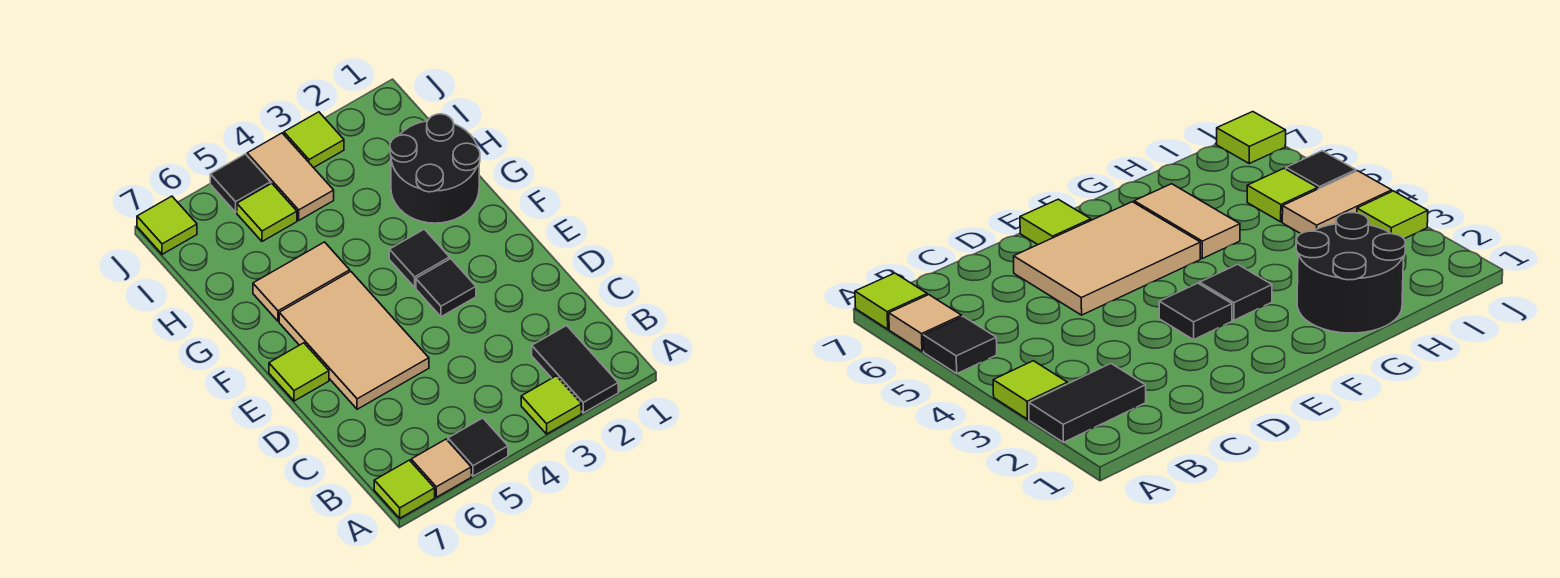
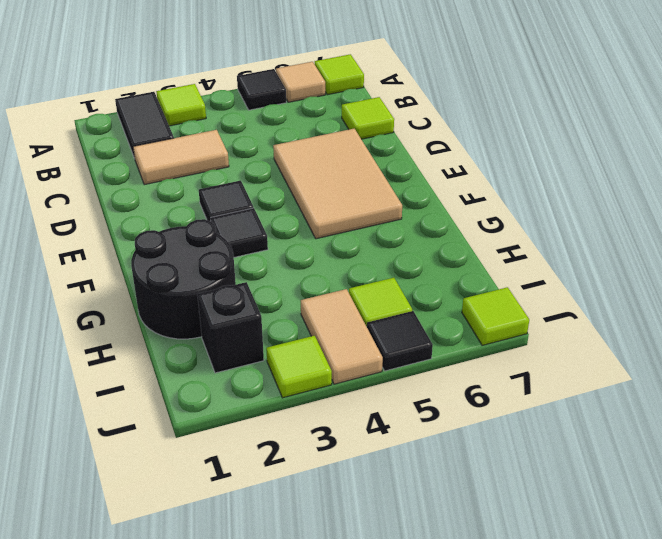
lime 1x1 tile [269,343,329,401] -> lime 1x1 tile moved to [342,97,394,139]
tan 1x2 tile [253,242,350,321] -> tan 1x2 tile moved to [133,130,229,185]
none -> black 1x1 brick [197,282,264,373]

